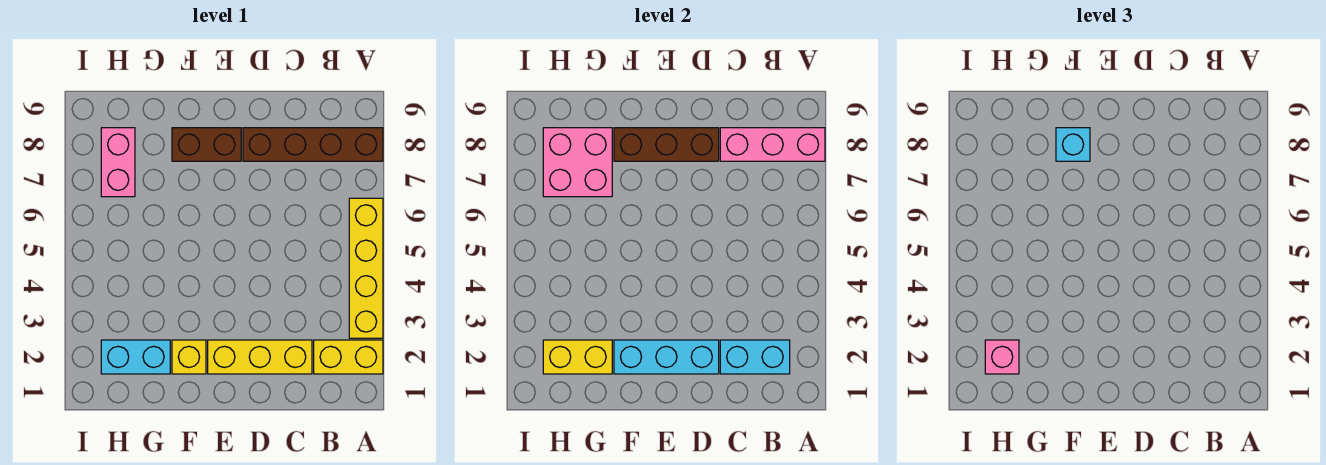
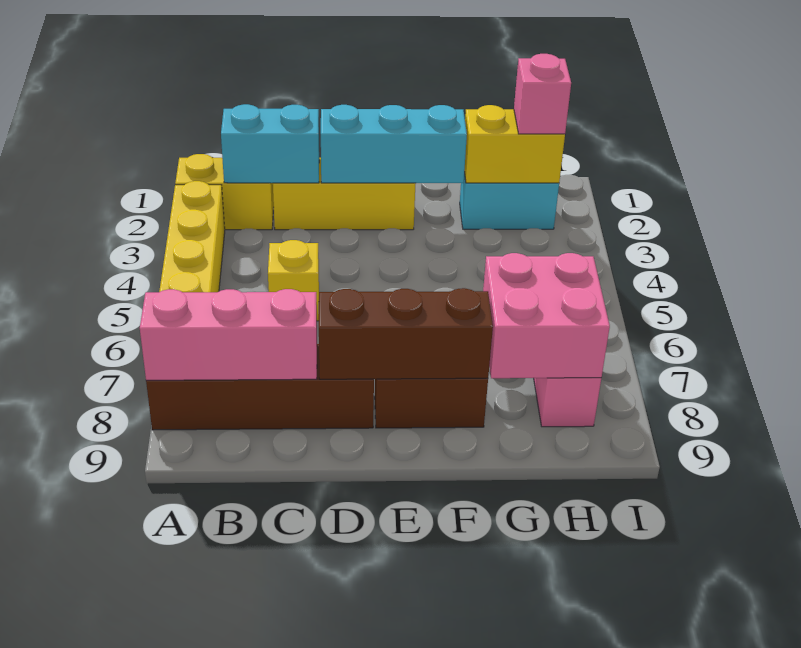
yellow 1x1 brick [172,340,206,374] -> yellow 1x1 brick moved to [268,240,319,321]
cyan 1x1 brick [1056,128,1090,161] -> none

